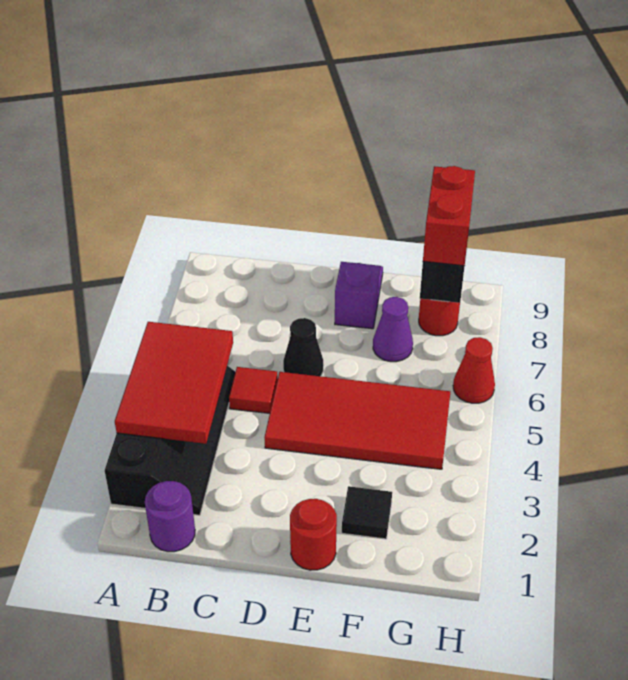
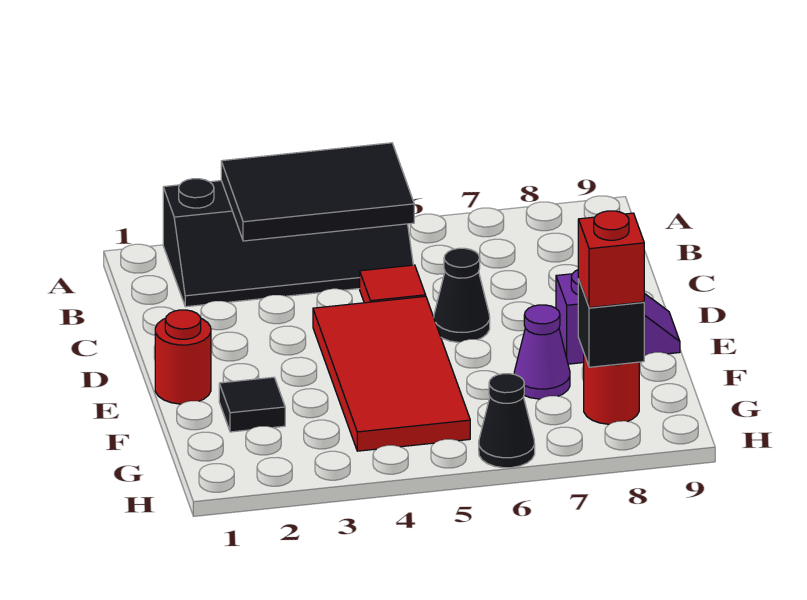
red 2x3 tile [115,322,233,444] -> black 2x3 tile [221,143,414,241]
purple 1x1 round brick [145,481,195,552] -> none
red 1x2 brick [423,166,475,266] -> red 1x1 brick [578,211,644,308]
red 1x1 cone [453,337,495,403] -> black 1x1 cone [479,374,535,468]

